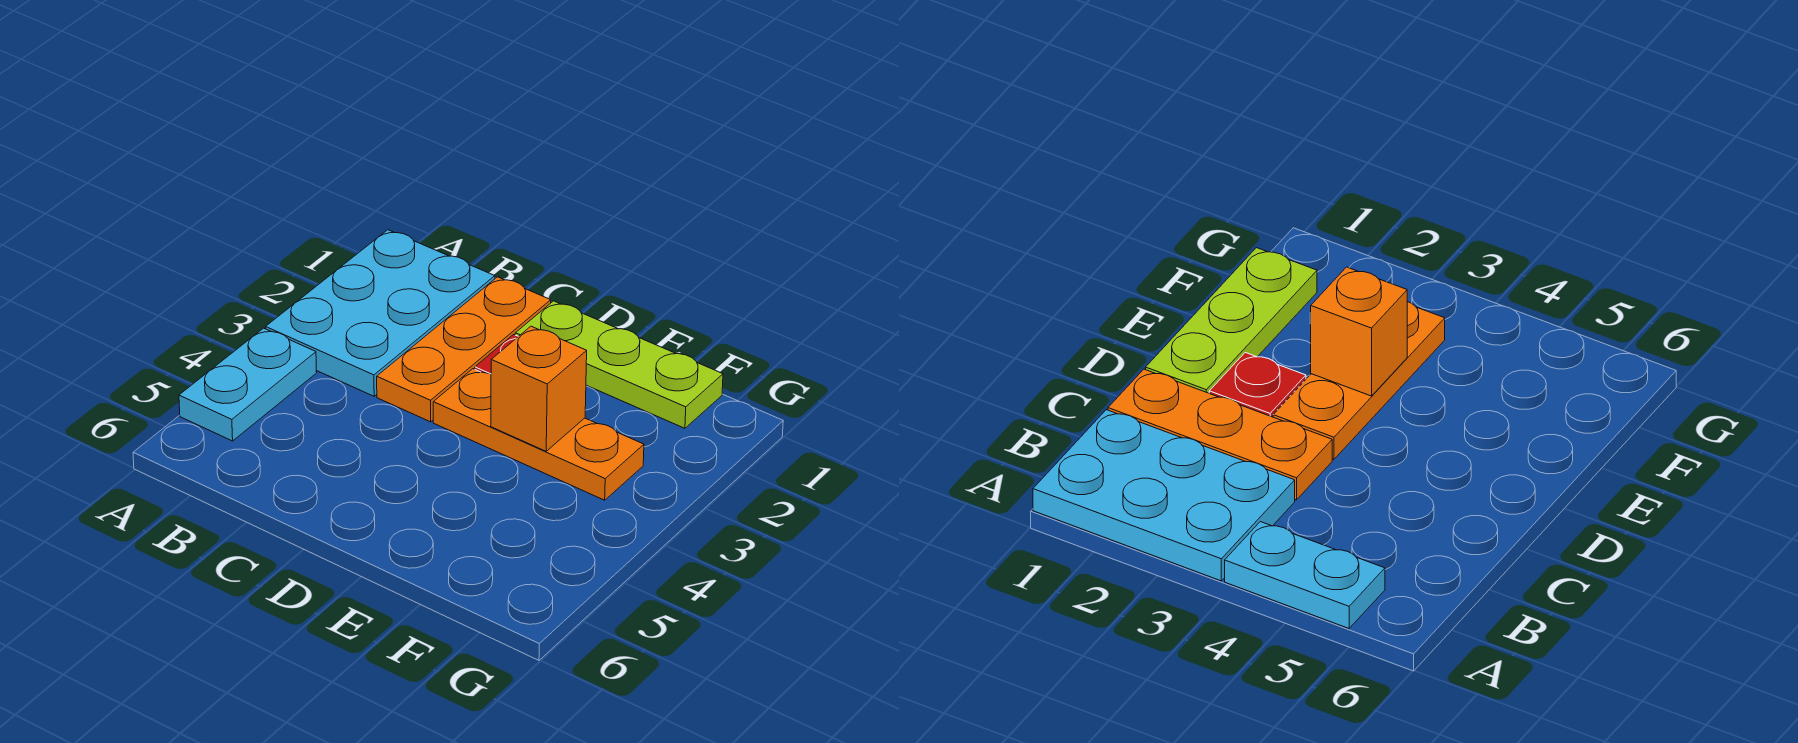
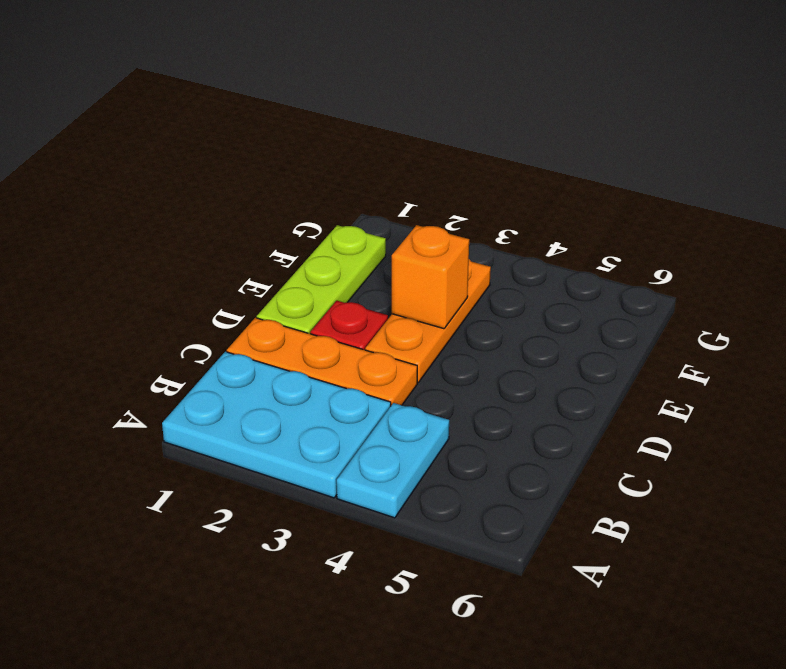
cyan 1x2 plate [179,328,317,441] -> cyan 1x2 plate turned to [337,403,449,518]

